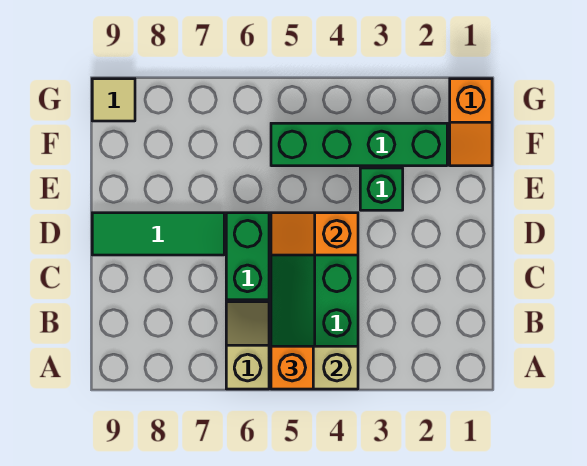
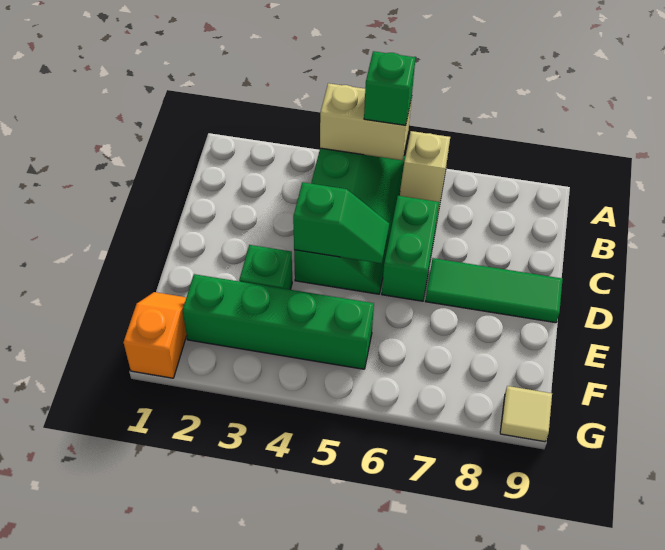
orange 1x1 brick [271,346,313,389] -> green 1x1 brick [364,51,415,125]
orange 1x2 slope [271,213,358,255] -> green 1x2 slope [293,182,389,264]

